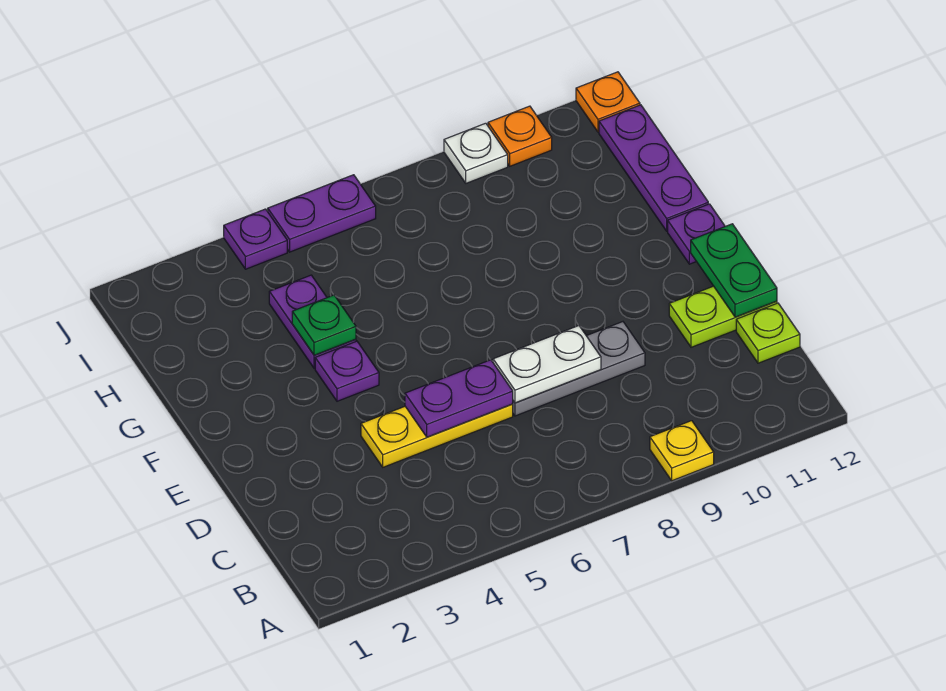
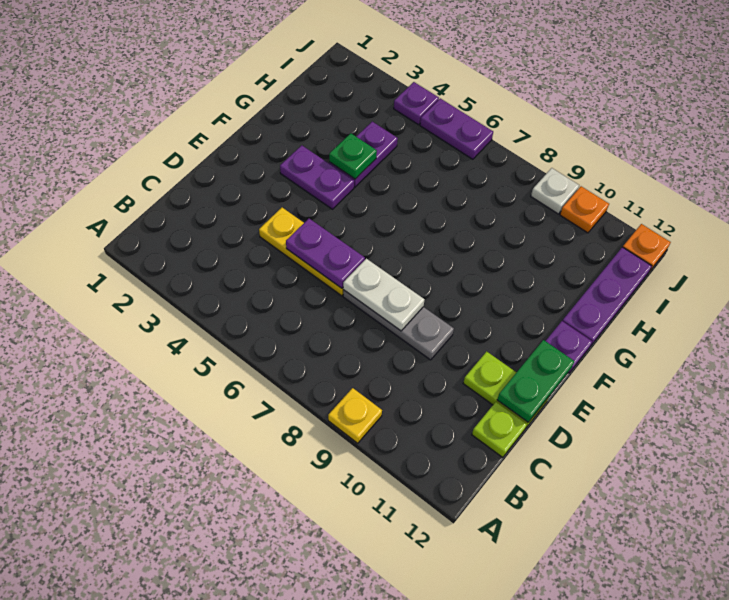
purple 1x1 plate [315,341,379,401] -> purple 1x2 plate [280,145,354,209]

